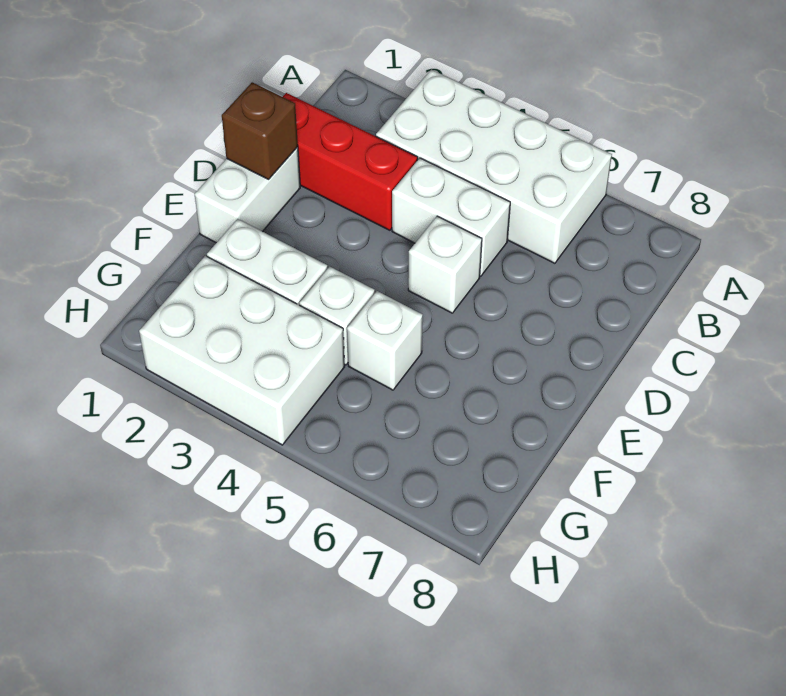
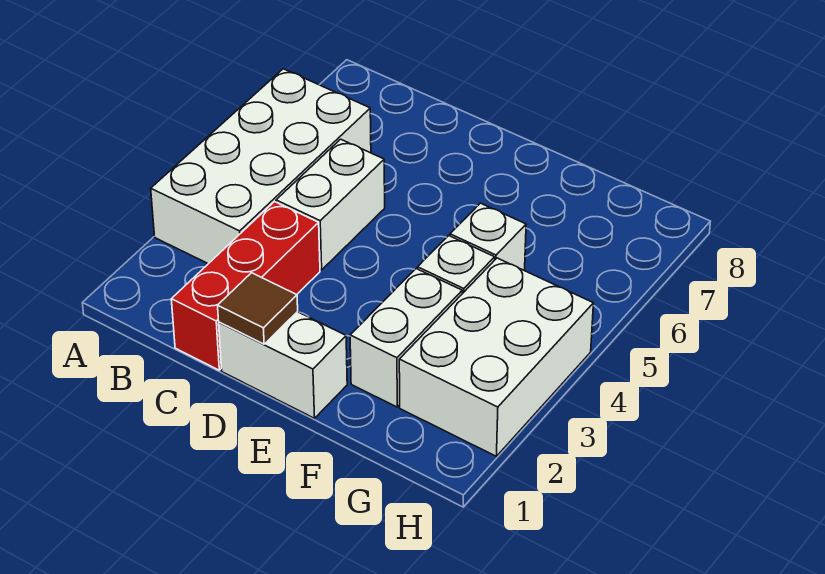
brown 1x1 brick [222,82,298,179] -> brown 1x1 tile [218,273,298,344]
white 1x1 brick [408,216,482,313] -> none

